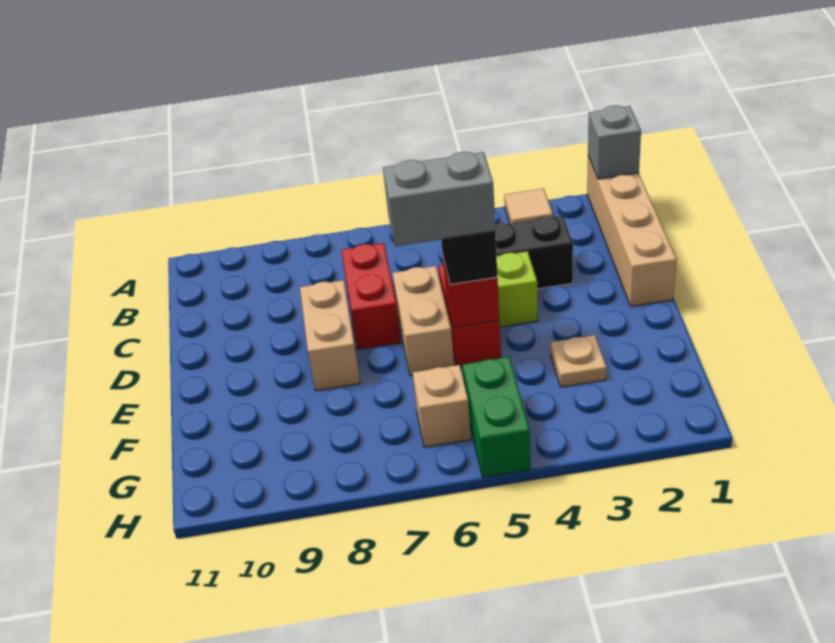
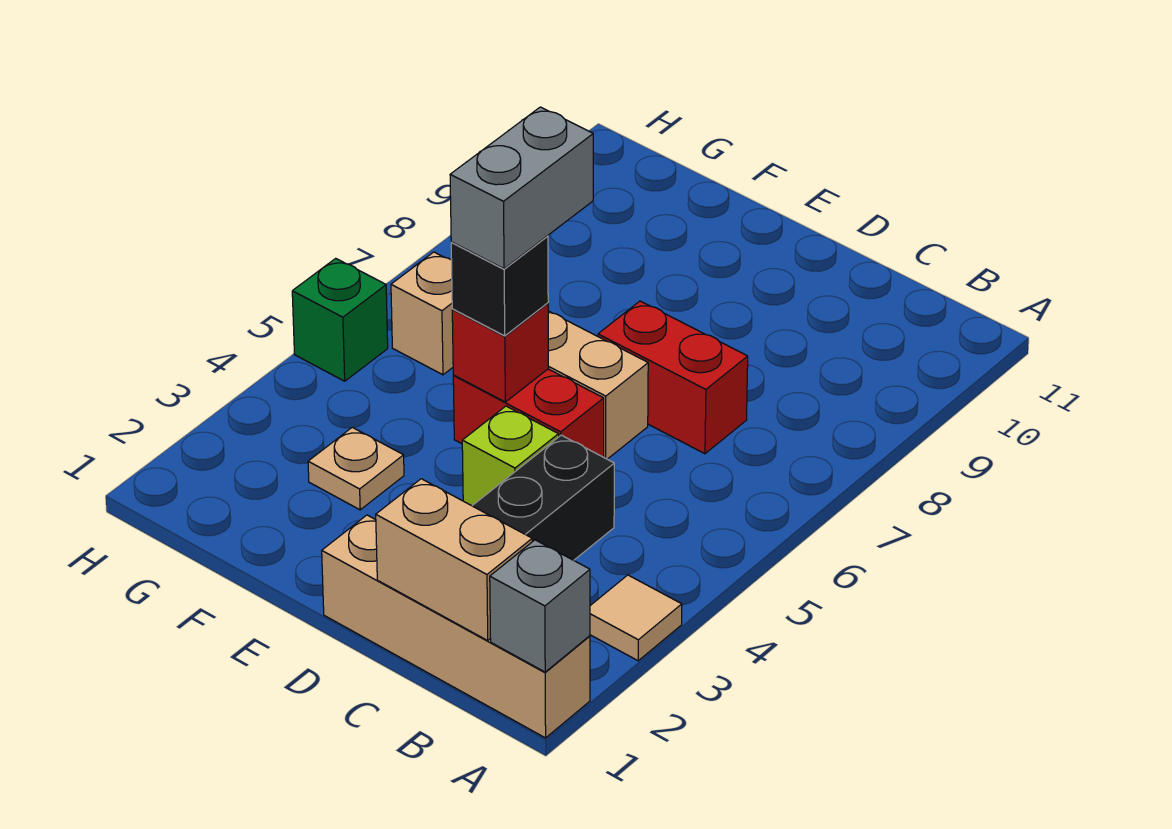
tan 1x2 brick [300,280,360,391] -> tan 1x2 brick moved to [376,479,532,640]
green 1x2 brick [462,357,531,478] -> green 1x1 brick [292,258,388,381]

